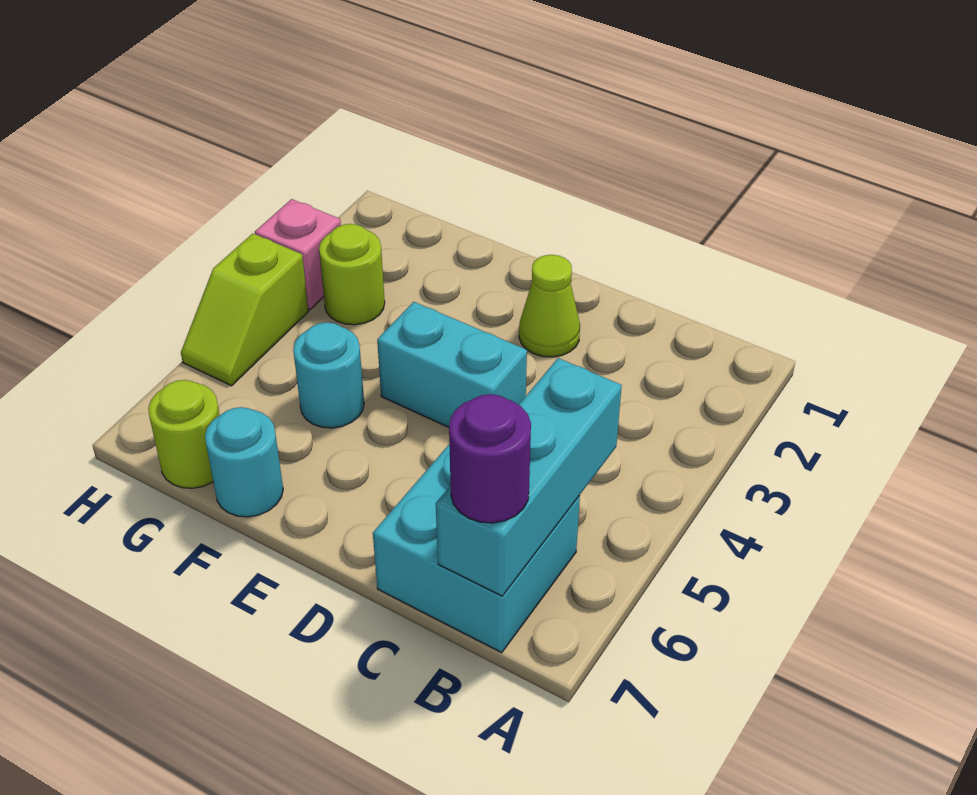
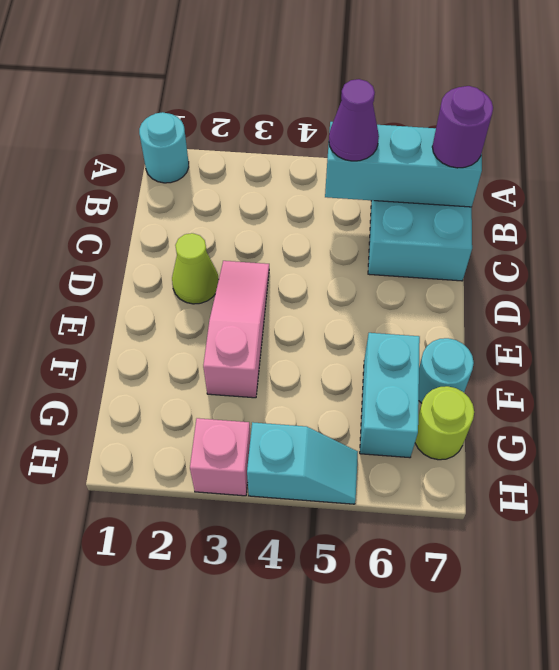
none -> purple 1x1 cone [329,79,379,161]
none -> pink 1x3 slope [203,261,269,398]
cyan 1x2 brick [377,302,527,427] -> cyan 1x2 brick moved to [360,333,420,458]
cyan 1x1 round brick [293,322,364,428] -> cyan 1x1 round brick moved to [139,112,189,183]
lime 1x1 round brick [319,224,385,325] -> none
lime 1x2 slope [181,233,309,386] -> cyan 1x2 slope [247,422,358,504]

